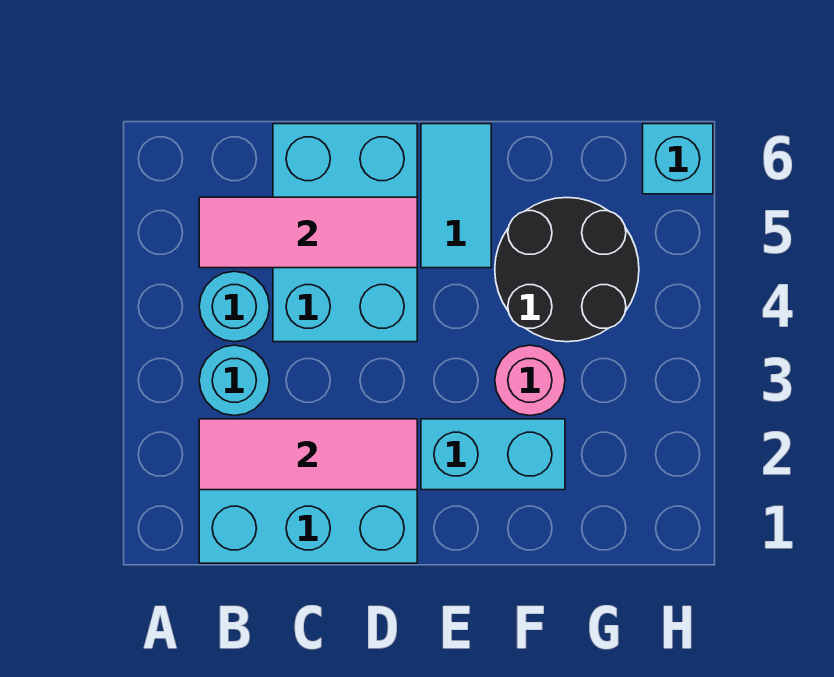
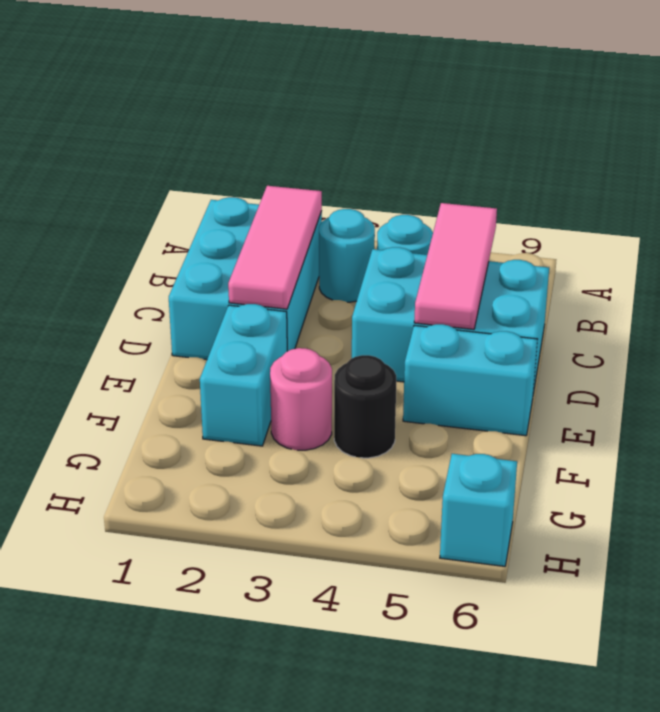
cyan 1x2 tile [421,124,491,268] -> cyan 1x2 brick [403,324,537,436]
black 2x2 round brick [495,198,639,342] -> black 1x1 round brick [334,355,396,458]

